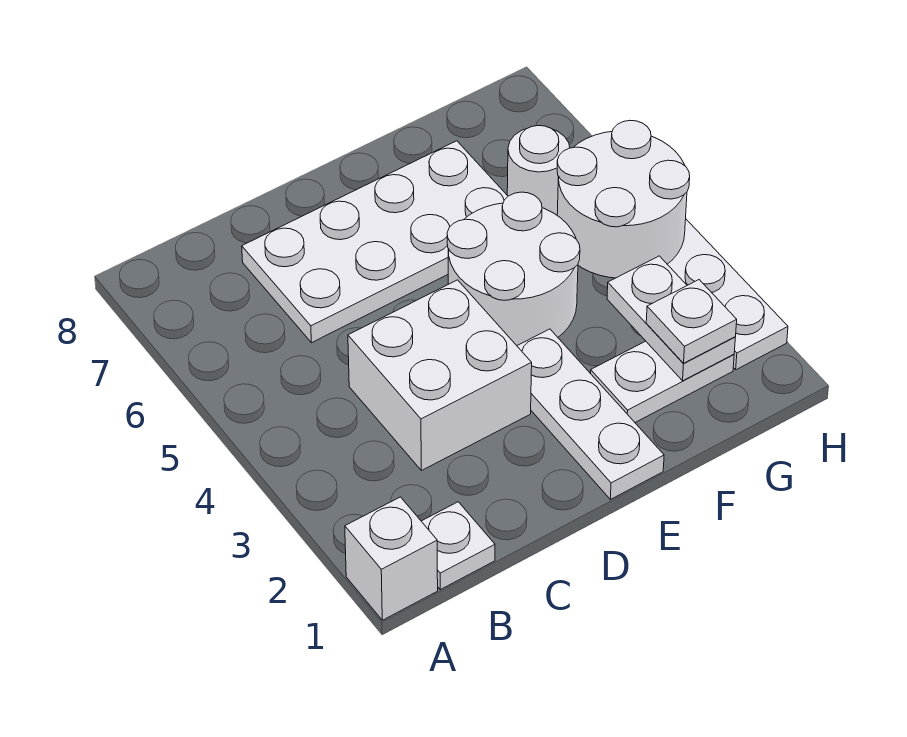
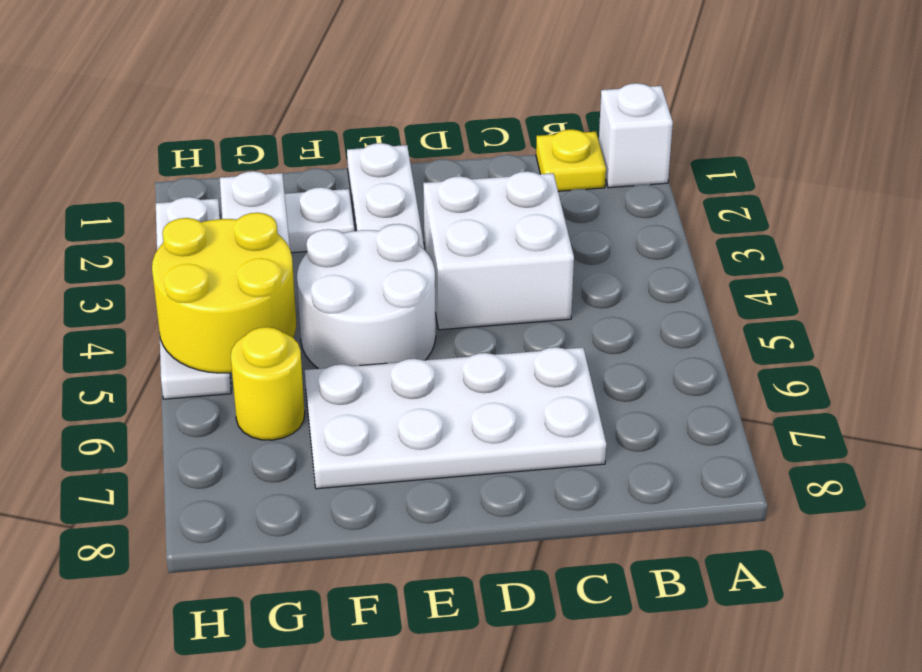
white 1x1 plate [421,502,495,590] -> yellow 1x1 plate [536,129,606,191]
white 1x1 plate [646,280,737,363] -> none
white 2x2 round brick [557,120,690,278] -> yellow 2x2 round brick [152,213,296,373]
white 1x1 round brick [507,126,570,215] -> yellow 1x1 round brick [231,327,305,440]

